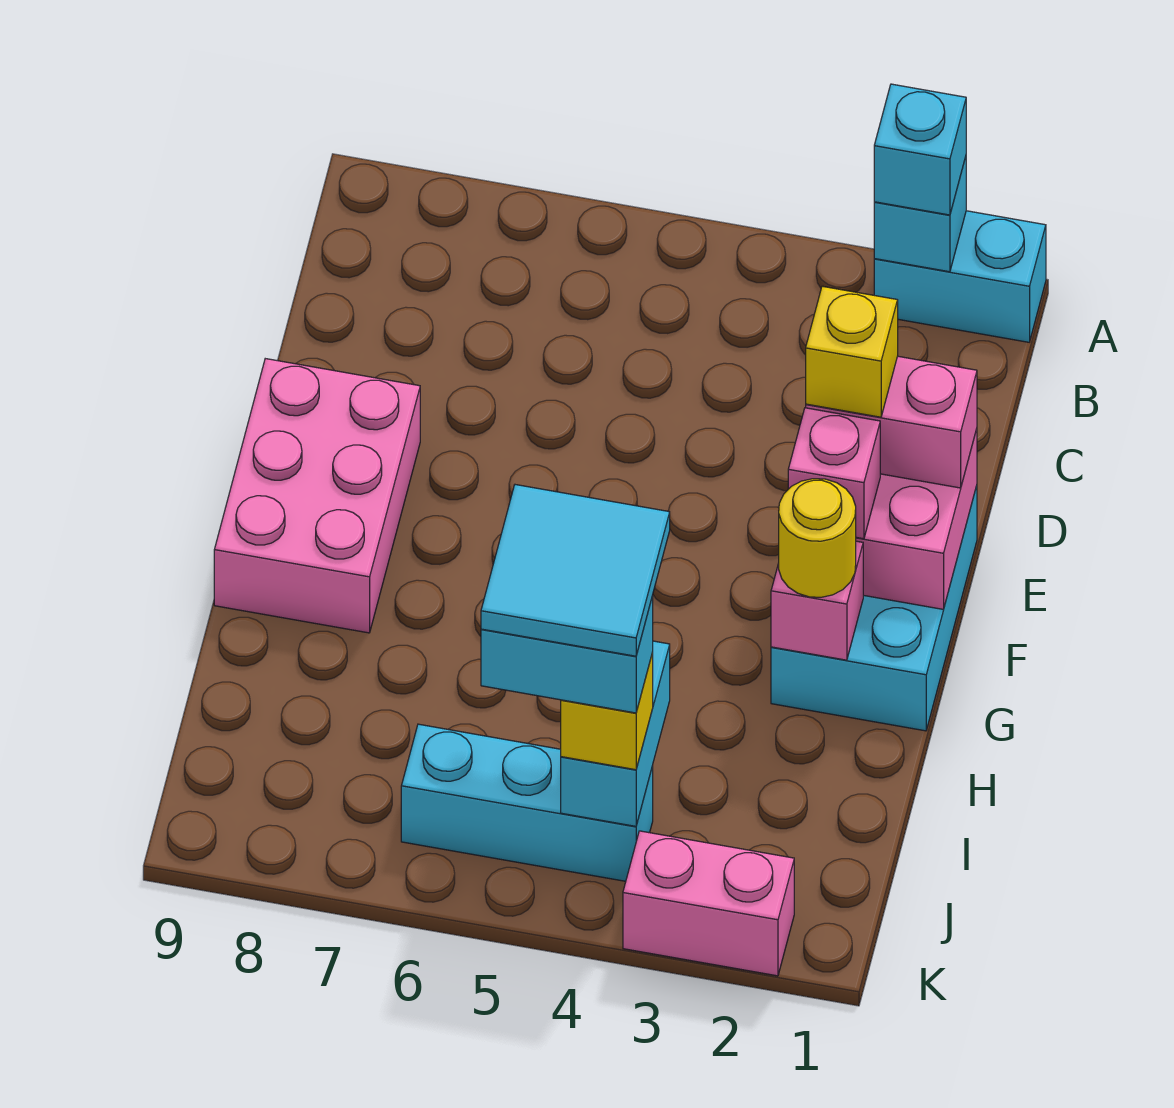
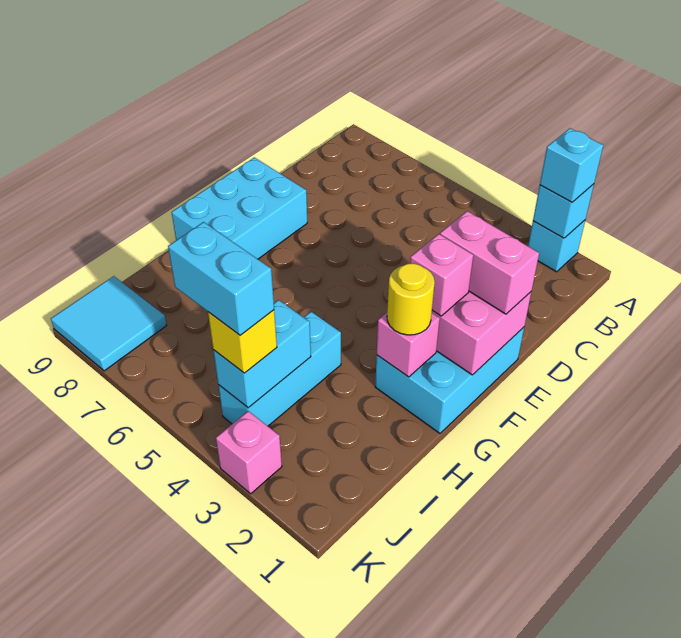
cyan 1x2 brick [874,211,1046,342] -> cyan 1x1 brick [528,220,585,272]
yellow 1x1 brick [806,286,898,417] -> none
pink 2x3 brick [214,359,420,633] -> cyan 2x3 brick [172,157,307,259]
cyan 2x2 tile [481,485,670,656] -> cyan 2x2 tile moved to [51,276,167,371]
cyan 1x3 brick [401,724,653,881] -> cyan 1x3 brick turned to [218,312,341,426]
pink 1x2 brick [623,831,794,976] -> pink 1x1 brick [216,411,282,494]

